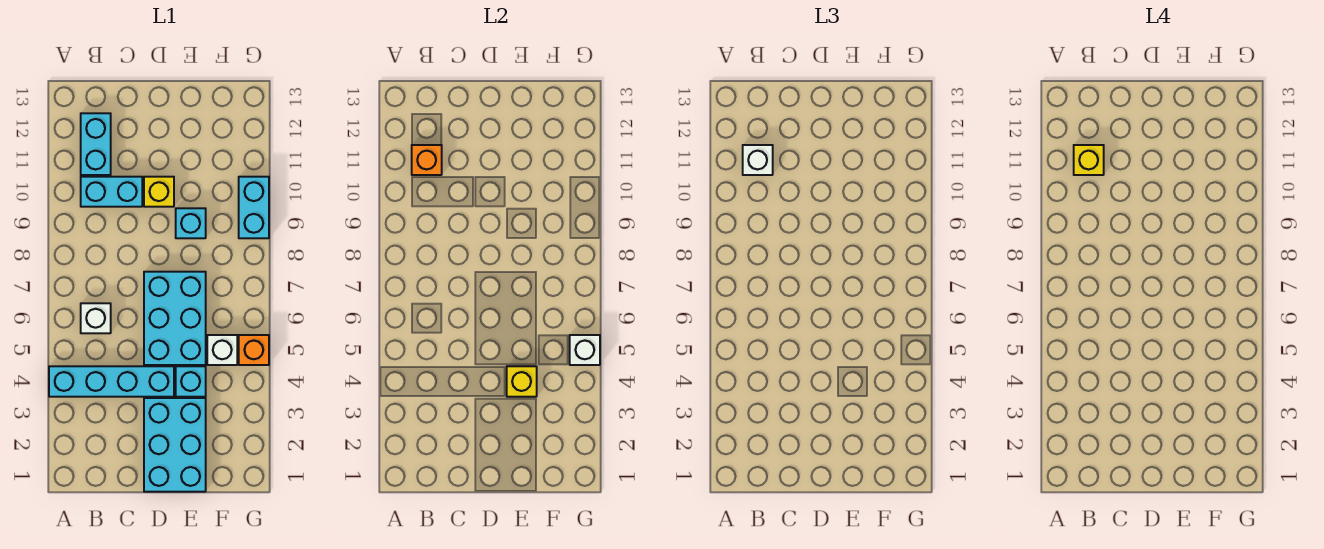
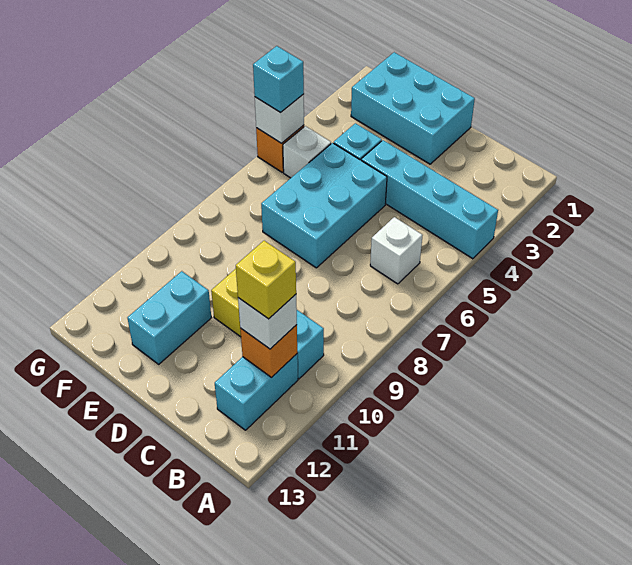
cyan 2x3 brick [144,398,206,492] -> cyan 2x3 brick turned to [351,52,475,164]
yellow 1x1 brick [507,366,537,397] -> none
cyan 1x1 brick [176,208,206,238] -> cyan 1x1 brick moved to [253,46,304,113]
cyan 1x2 brick [239,177,269,238] -> cyan 1x2 brick moved to [128,271,211,364]

